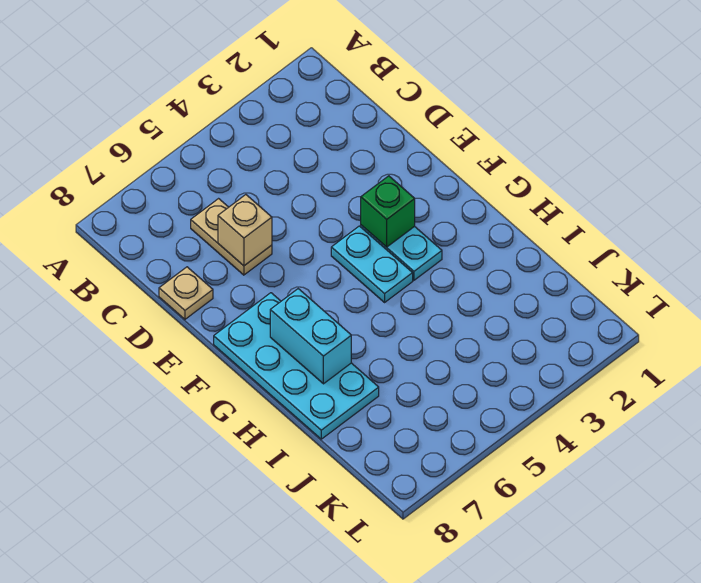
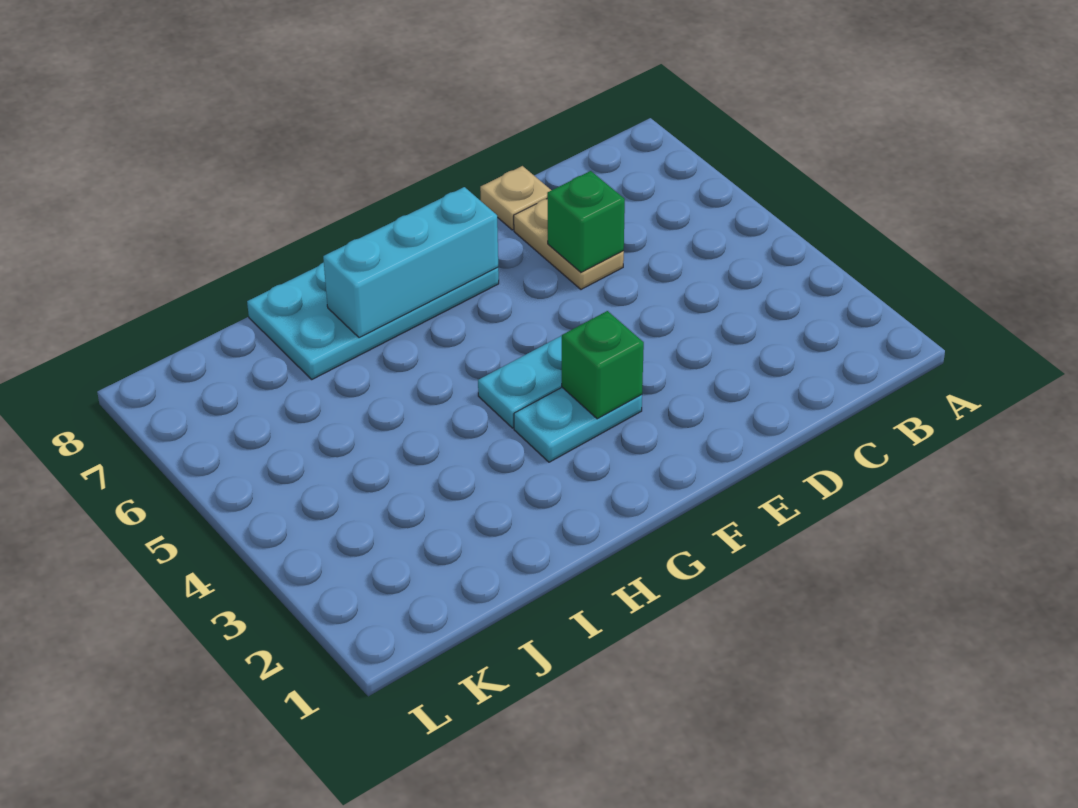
tan 1x2 plate [191,199,272,275] -> tan 1x2 plate turned to [514,199,624,289]
tan 1x1 brick [218,195,272,266] -> green 1x1 brick [547,171,625,272]
cyan 1x2 brick [270,289,351,384] -> cyan 1x3 brick [323,187,498,338]

